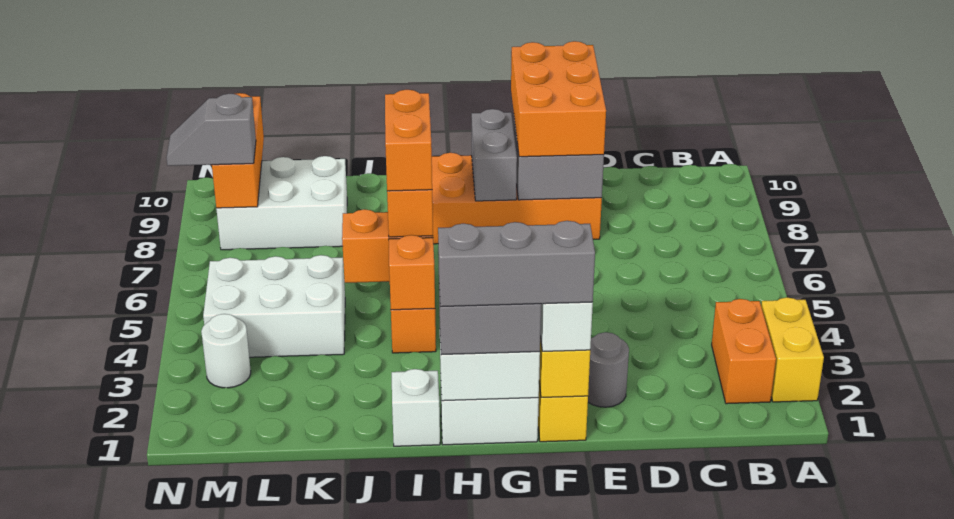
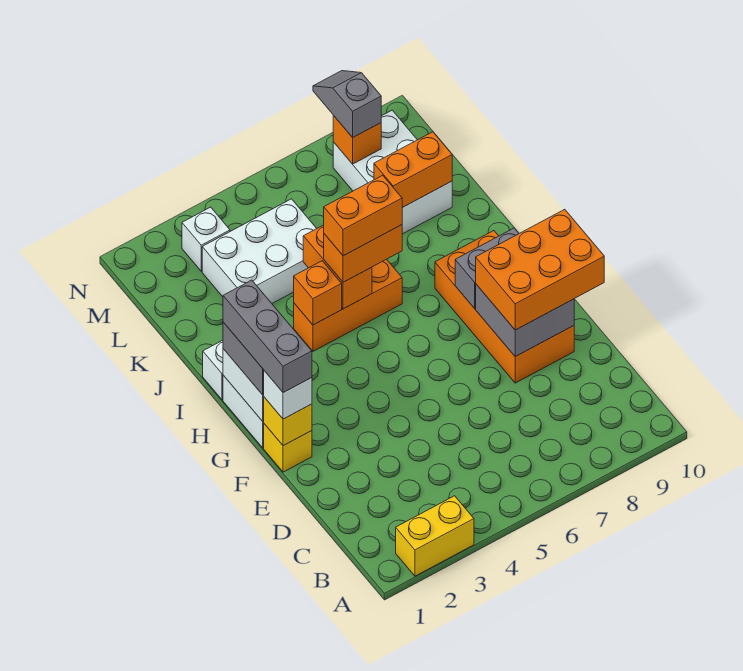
orange 1x2 brick [712,299,776,404] -> orange 1x2 brick moved to [374,132,452,207]
grey 1x1 round brick [588,332,629,407] -> none
white 2x3 brick [203,255,345,357] -> white 2x3 brick turned to [202,199,317,303]
white 1x1 round brick [201,314,251,388] -> white 1x1 brick [182,207,230,271]
orange 1x3 brick [212,93,264,208] -> orange 1x1 brick [333,115,381,164]

